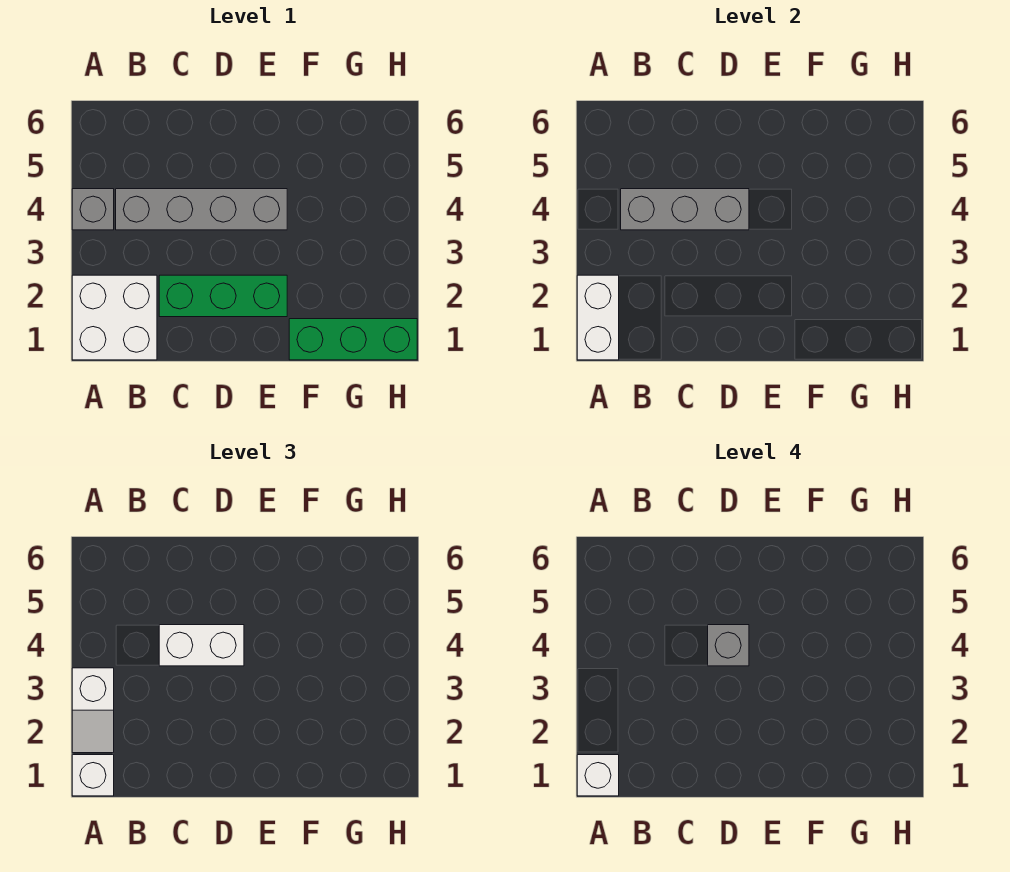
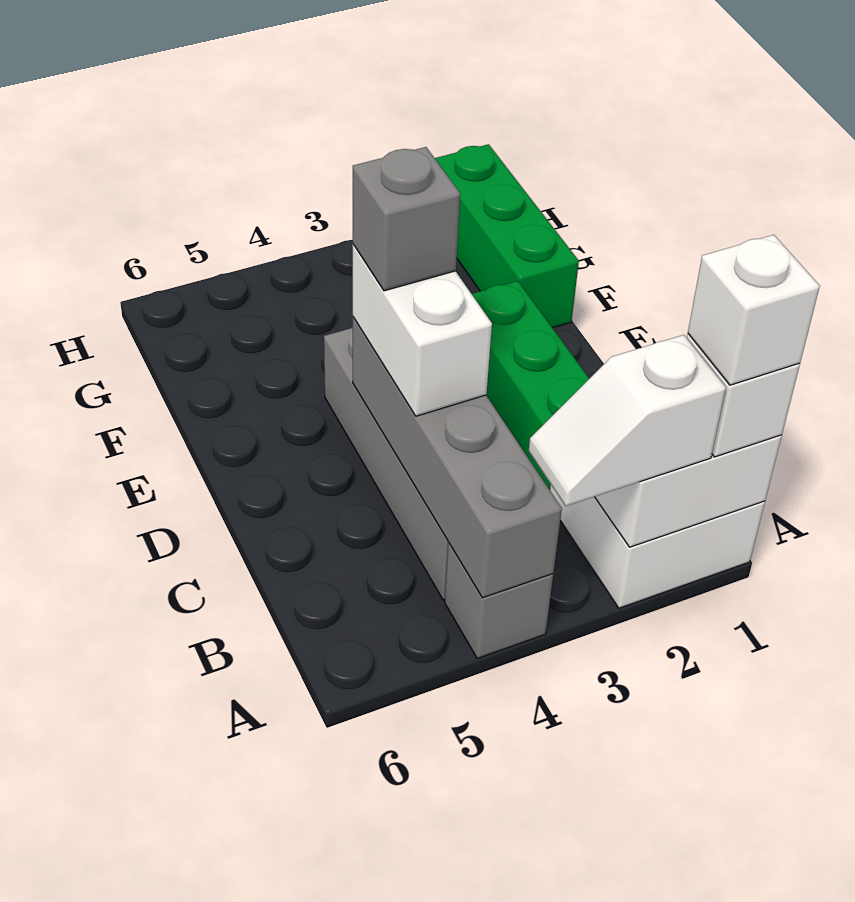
white 1x2 slope [72,668,114,753] -> white 1x2 slope turned to [529,335,726,506]
grey 1x3 brick [621,189,749,230] -> grey 1x4 brick [353,317,562,598]

